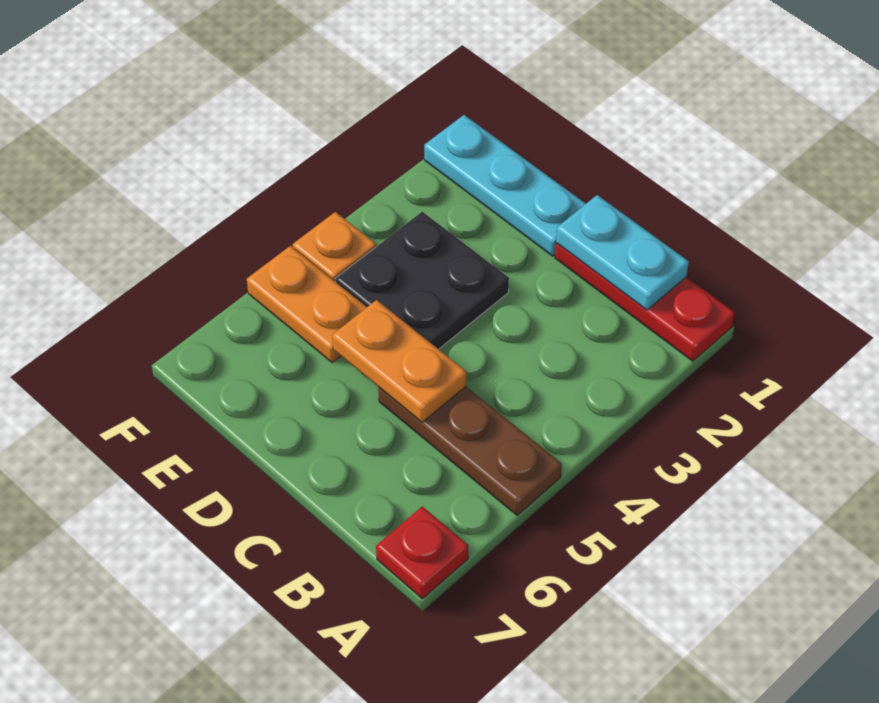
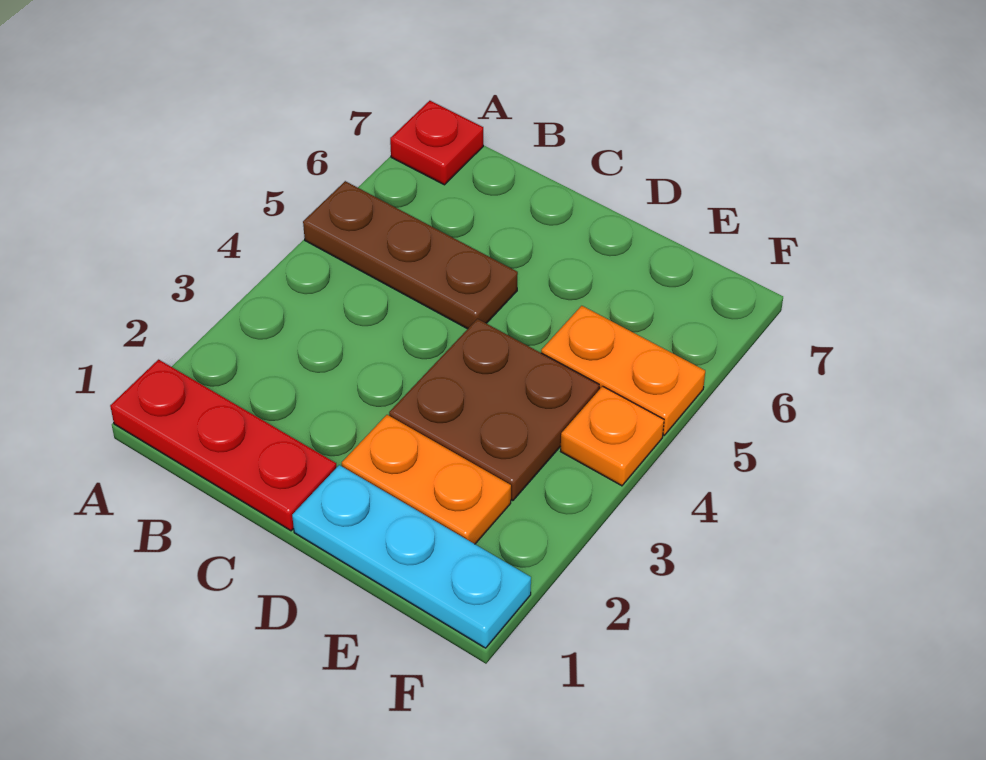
cyan 1x2 plate [556,195,689,310] -> none
orange 1x2 plate [332,300,466,422] -> orange 1x2 plate moved to [342,415,511,544]
black 2x2 plate [336,212,509,349] -> brown 2x2 plate [389,319,599,501]

